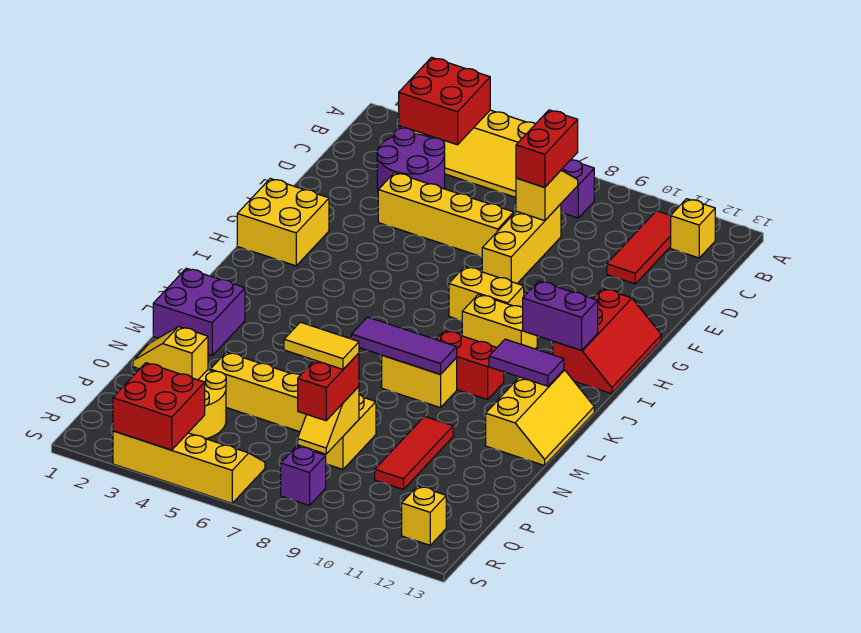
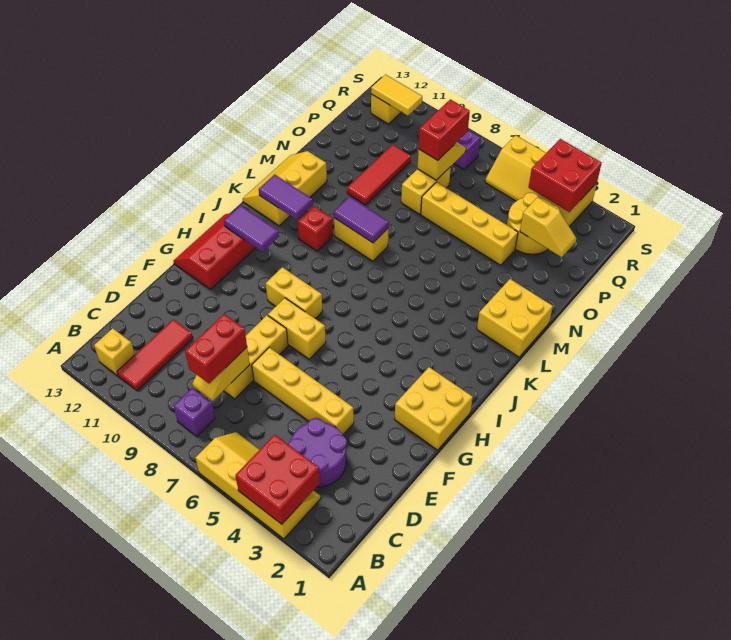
yellow 1x2 brick [462,294,537,349] -> yellow 1x2 brick moved to [268,298,326,359]
purple 1x2 brick [523,281,598,350] -> purple 1x2 tile [224,205,279,252]
red 1x2 brick [436,330,504,400] -> red 1x1 brick [298,206,333,251]
purple 2x2 brick [153,268,245,356] -> yellow 2x2 brick [477,279,553,357]
purple 1x3 tile [351,317,457,374] -> purple 1x2 tile [334,197,389,243]
yellow 1x2 tile [284,322,359,369] -> yellow 1x2 tile moved to [371,75,422,116]

